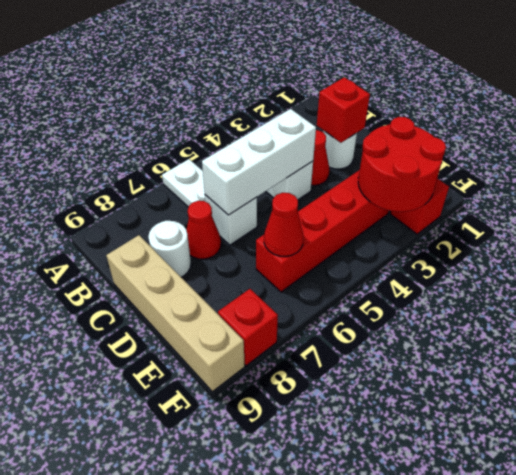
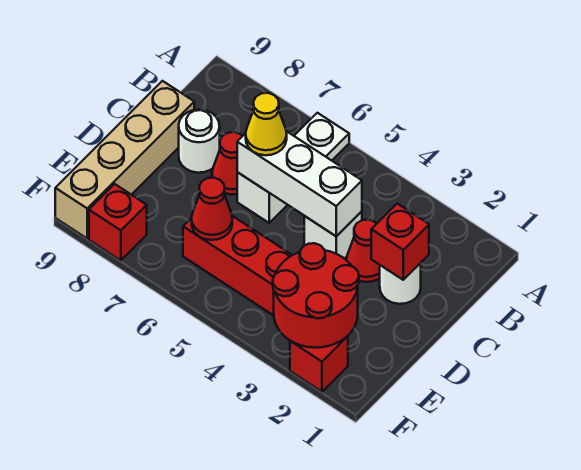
none -> yellow 1x1 cone [246,93,287,155]

